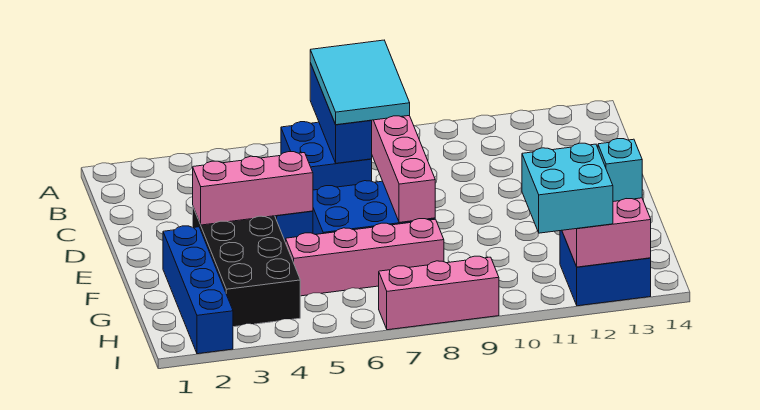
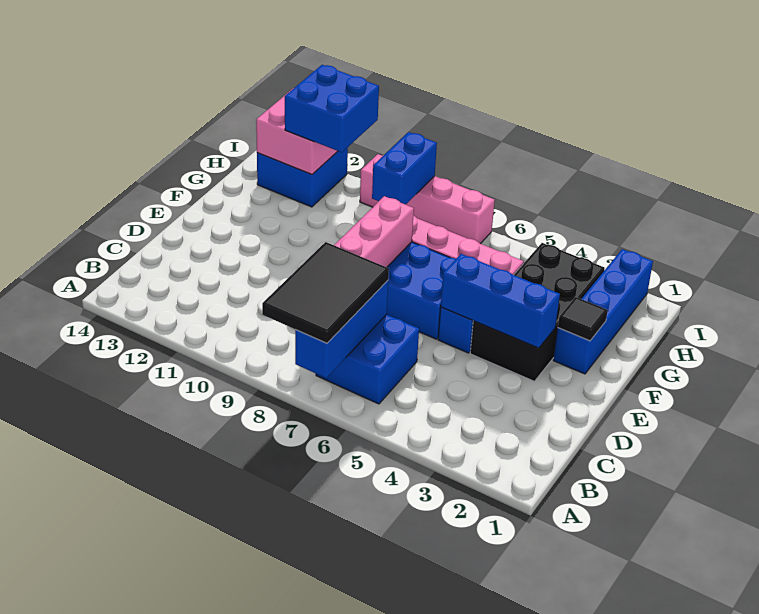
cyan 2x3 tile [310,40,410,125] -> black 2x3 tile [262,242,389,343]
pink 1x3 brick [193,152,313,225] -> blue 1x3 brick [441,254,560,348]
none -> black 1x1 tile [558,297,608,341]
none -> blue 1x2 brick [372,132,437,205]
cyan 2x2 brick [522,143,613,233] -> blue 2x2 brick [285,65,379,152]
cyan 1x1 brick [598,139,642,202] -> none
pink 1x3 brick [379,256,499,330] -> pink 1x4 brick [360,154,495,244]

